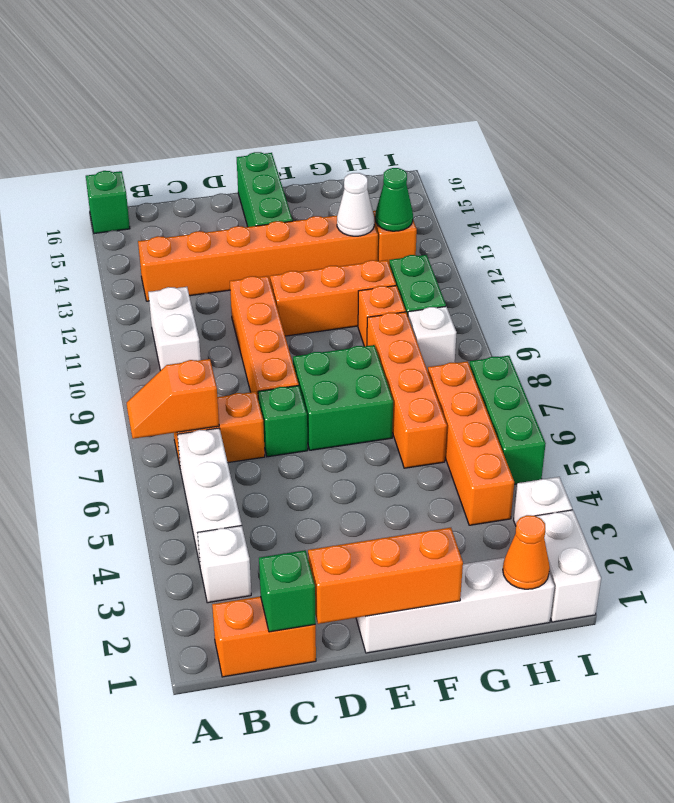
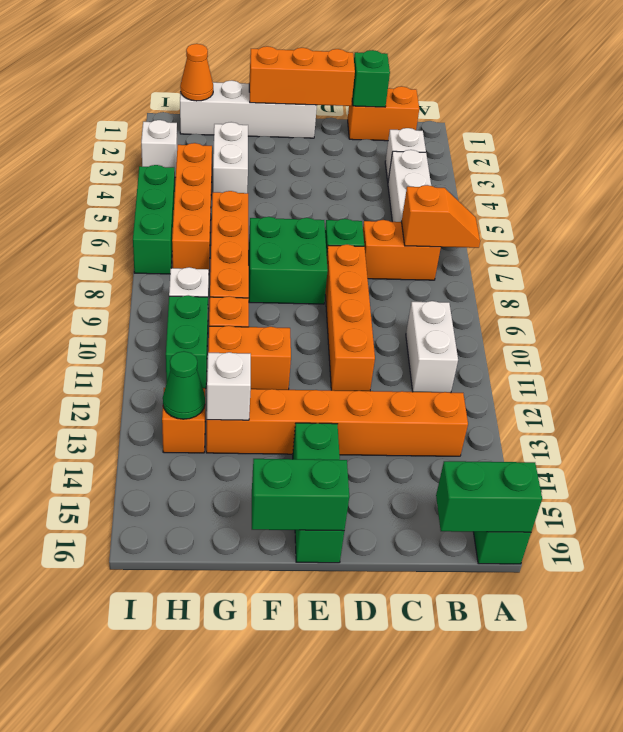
none -> green 1x2 brick [436,461,542,532]
orange 1x3 brick [270,260,396,336] -> orange 1x2 brick [208,326,291,390]
none -> green 1x2 brick [252,459,349,531]
white 1x1 cone [337,173,374,236] -> white 1x1 brick [207,352,251,420]
white 1x2 brick [536,510,601,622] -> white 1x2 brick moved to [213,122,248,193]

